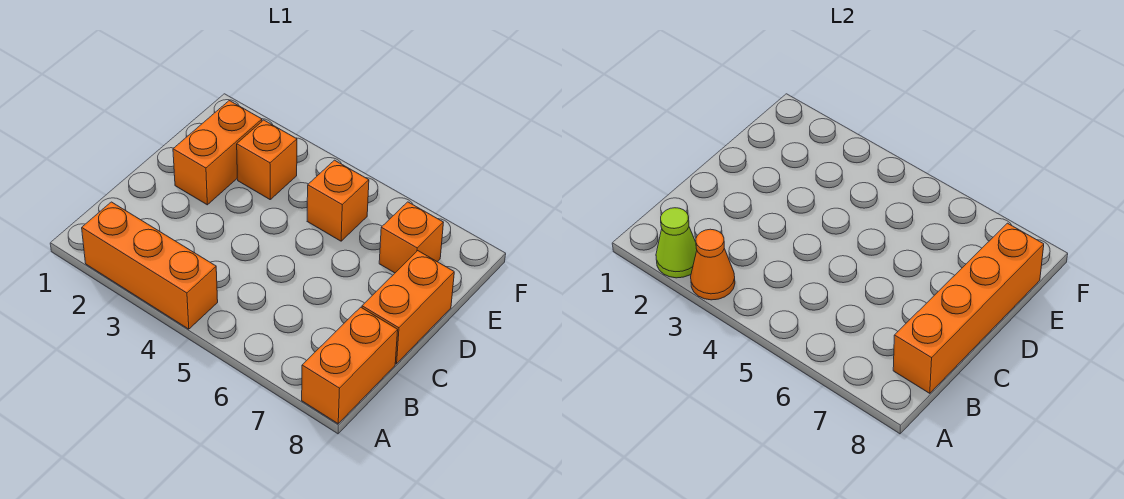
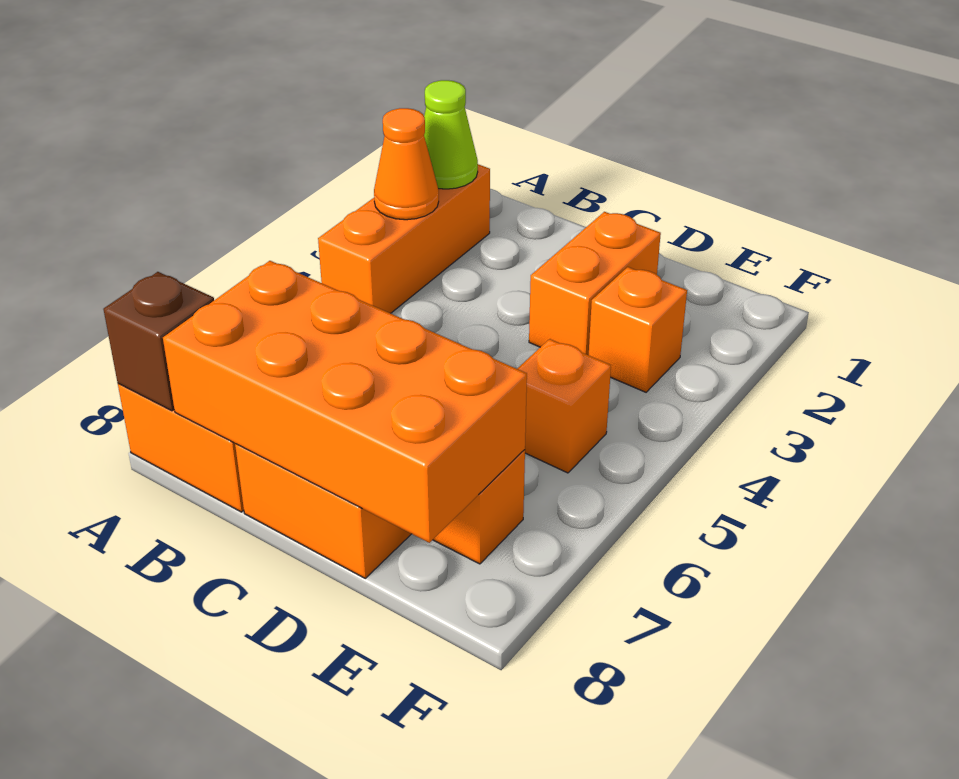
none -> brown 1x1 brick [103,272,214,411]
orange 1x4 brick [893,223,1044,393] -> orange 2x4 brick [163,261,527,543]
orange 1x2 brick [173,101,262,205] -> orange 1x2 brick turned to [529,212,661,355]

